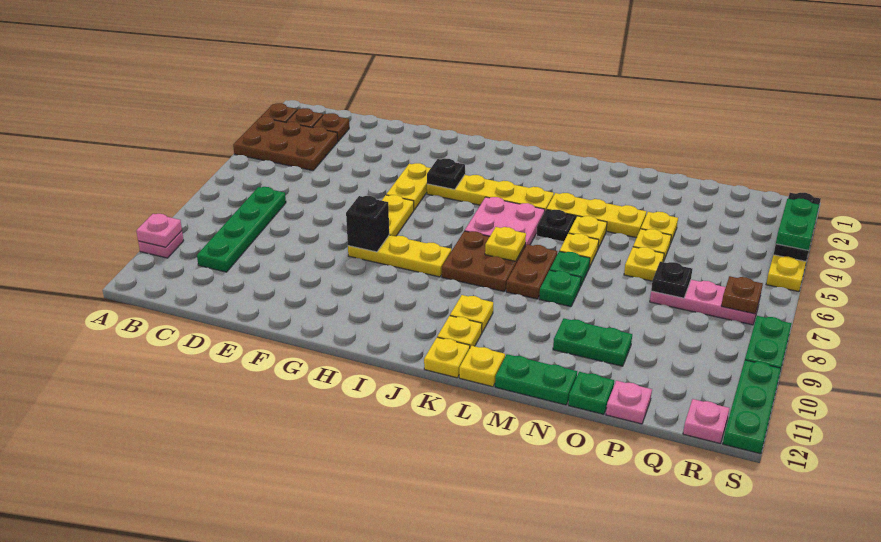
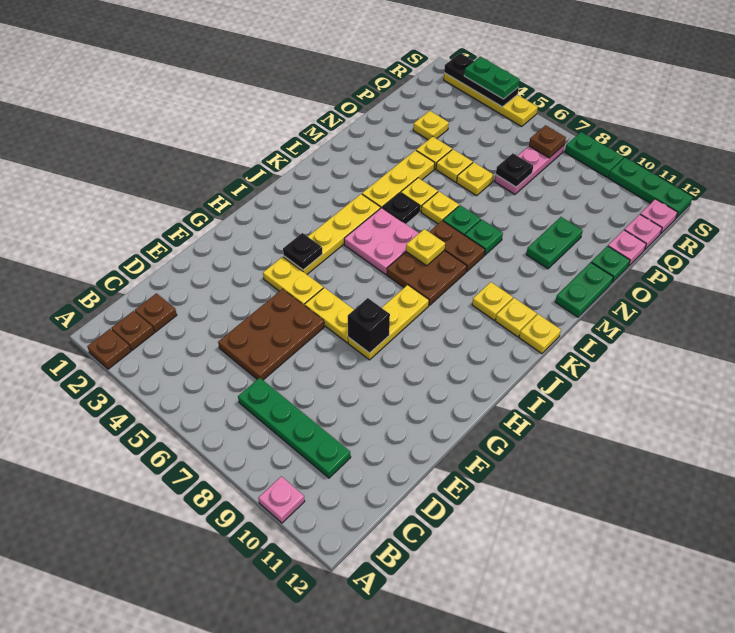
brown 2x3 plate [233,117,338,171] -> brown 2x3 plate moved to [218,289,324,380]
pink 1x1 plate [136,214,182,247] -> pink 1x1 plate moved to [624,214,662,249]
yellow 1x1 plate [459,346,505,387] -> yellow 1x1 plate moved to [413,111,449,140]

